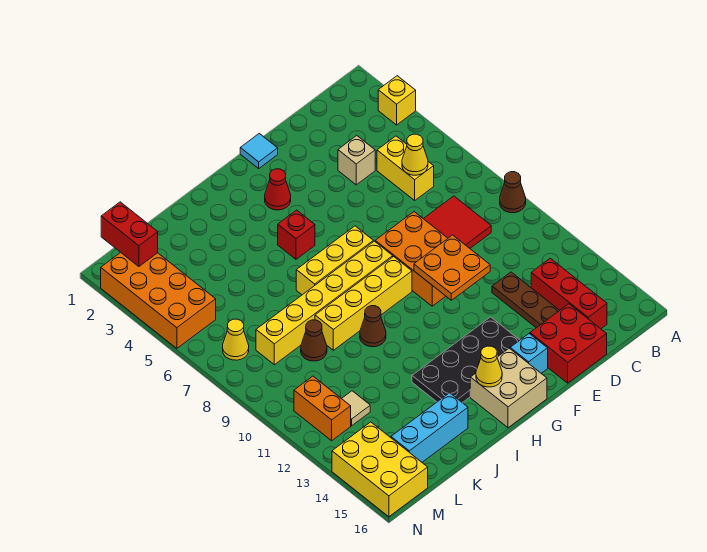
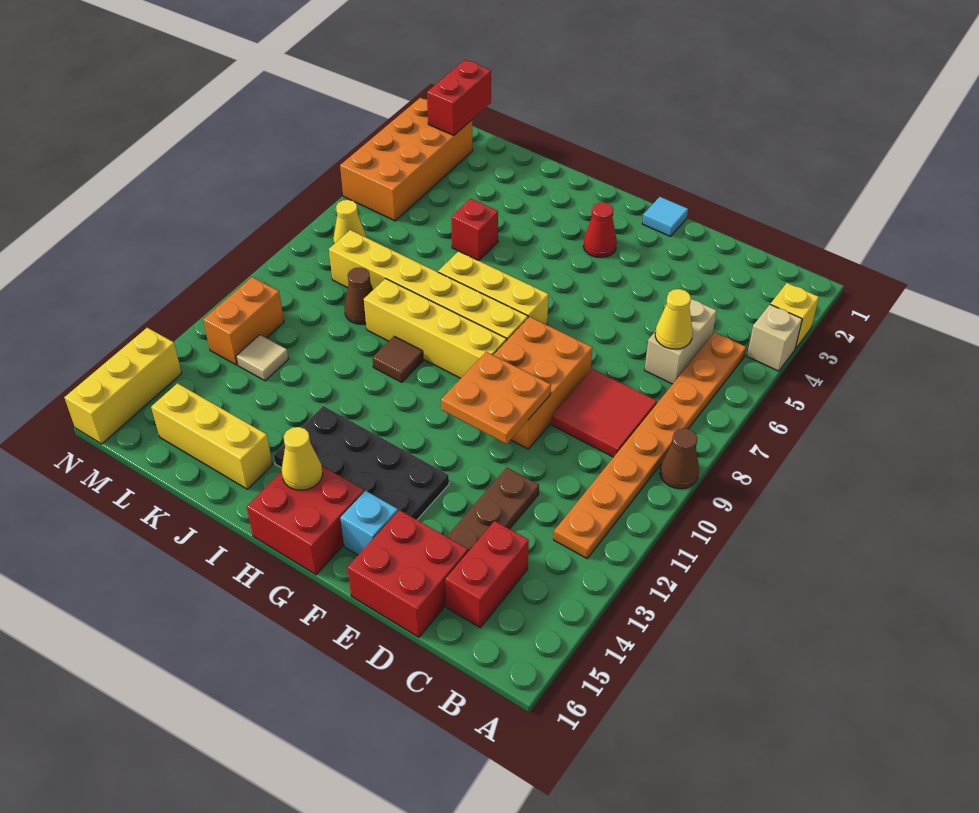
none -> orange 1x8 plate [554,333,746,558]
yellow 1x2 brick [377,136,434,200] -> tan 1x2 brick [645,299,717,384]
red 1x3 brick [531,258,607,329] -> red 1x2 brick [445,521,529,627]
tan 1x1 brick [338,136,375,185] -> tan 1x1 brick moved to [747,304,802,371]
tan 2x2 brick [470,348,547,428] -> red 2x2 brick [247,466,364,575]
red 1x1 brick [278,210,315,259] -> red 1x1 brick moved to [451,199,498,261]
brown 1x1 cone [360,306,386,347] -> brown 1x1 tile [372,336,423,382]
cyan 1x3 brick [391,393,468,462] -> yellow 1x3 brick [151,383,273,489]
yellow 2x3 brick [332,422,428,517] -> yellow 1x3 brick [64,328,182,444]

